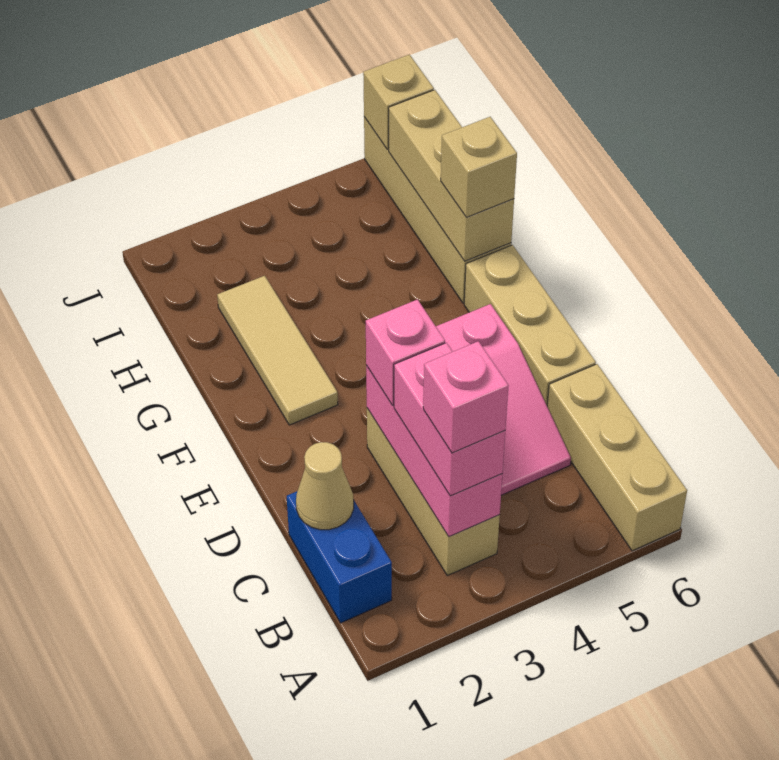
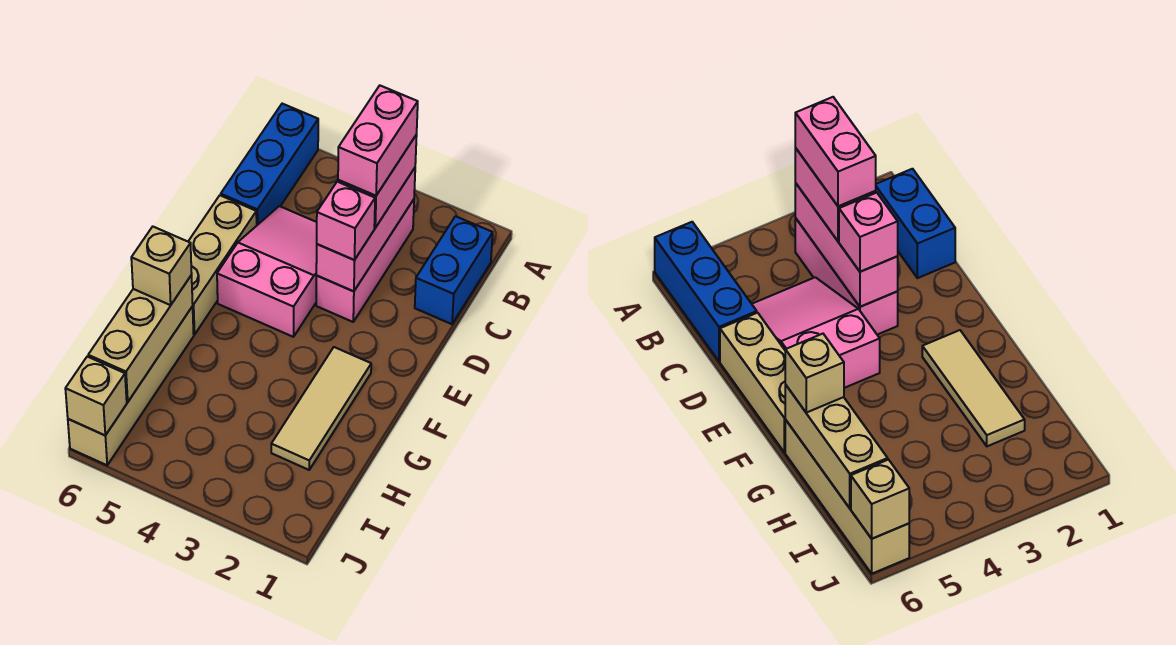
tan 1x3 brick [547,364,687,551] -> blue 1x3 brick [221,104,318,225]
tan 1x3 brick [367,408,500,576] -> pink 1x3 brick [316,199,414,322]
pink 1x1 brick [423,341,509,453] -> pink 1x2 brick [338,86,418,196]
tan 1x1 cone [296,442,354,530] -> none

